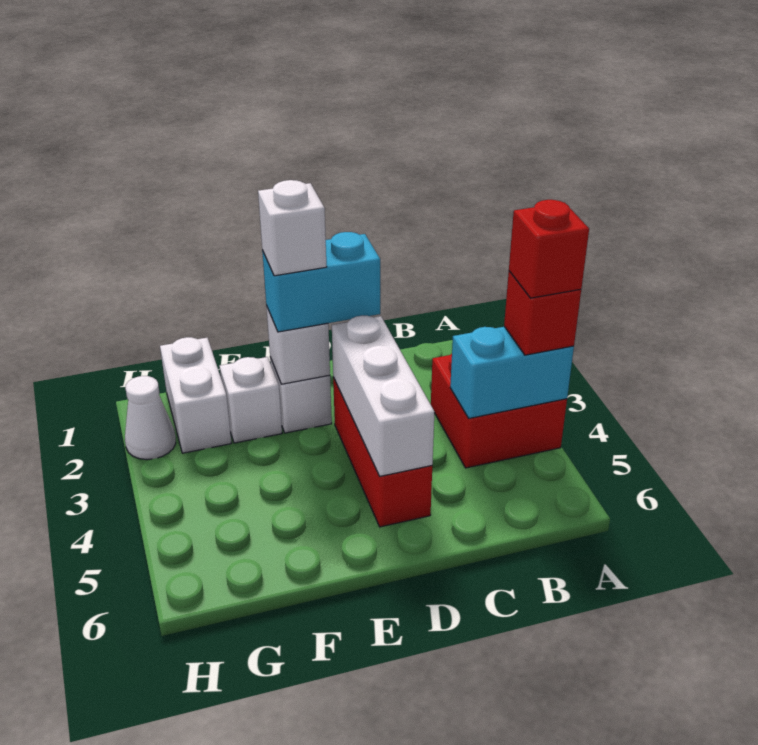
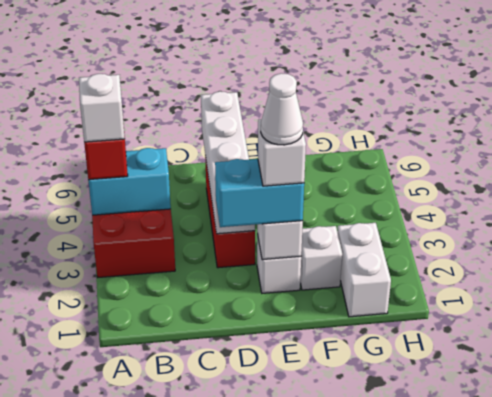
red 1x1 brick [509,200,589,298] -> white 1x1 brick [79,74,125,142]
white 1x3 brick [332,316,434,476] -> white 1x4 brick [201,91,255,234]
white 1x1 cone [125,376,176,460] -> white 1x1 cone moved to [261,73,303,145]

